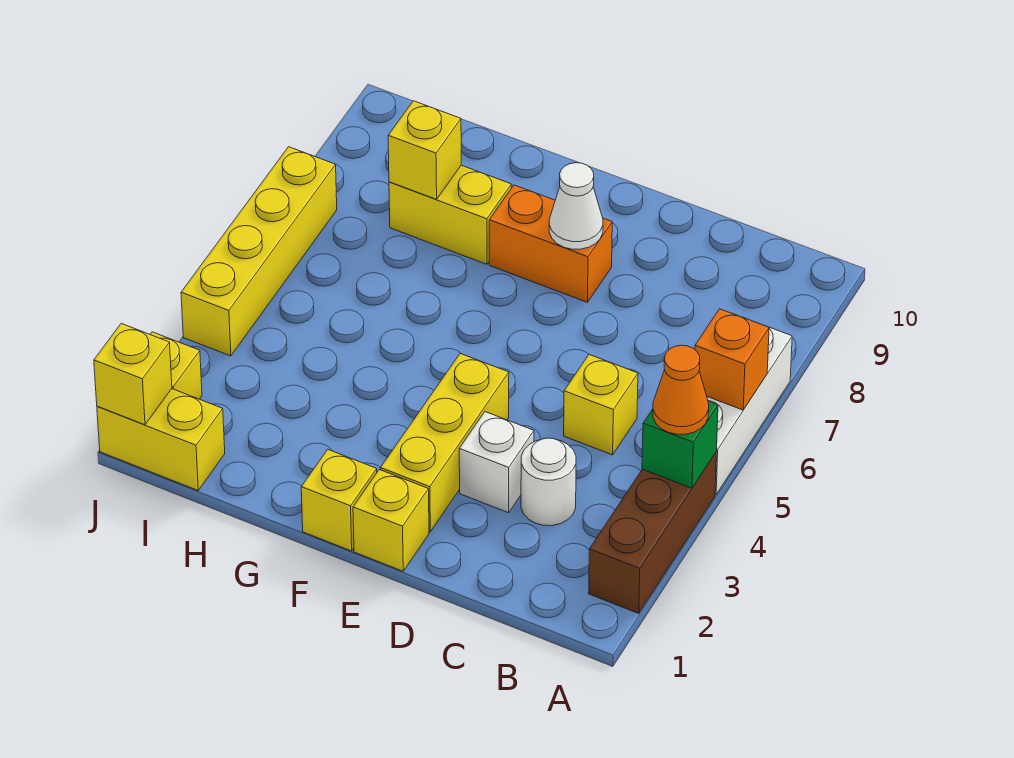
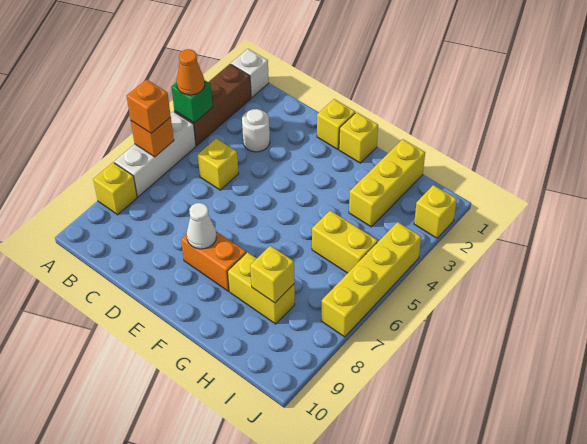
none -> orange 1x1 brick [127,79,171,133]
white 1x1 brick [459,412,534,513] -> white 1x1 brick moved to [231,49,269,98]
yellow 1x3 brick [381,354,509,532] -> yellow 1x3 brick moved to [349,139,425,227]
yellow 1x2 brick [97,389,225,490] -> yellow 1x2 brick moved to [312,210,378,273]
yellow 1x1 brick [94,323,172,425] -> yellow 1x1 brick moved to [93,162,137,215]

